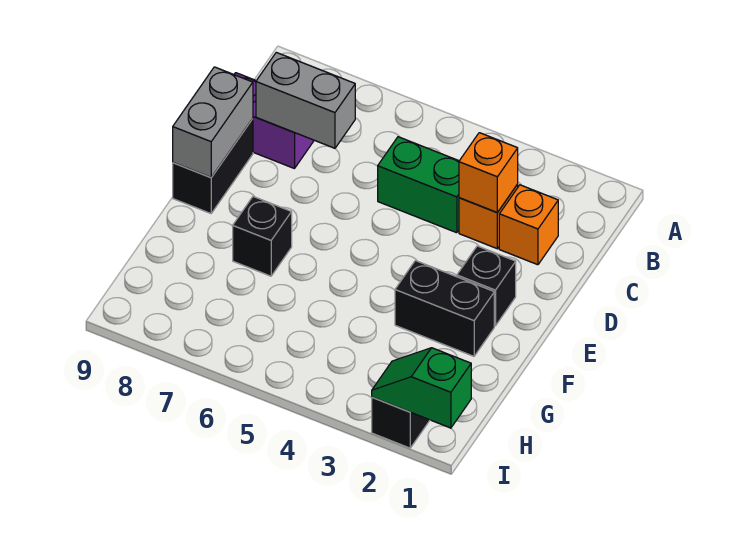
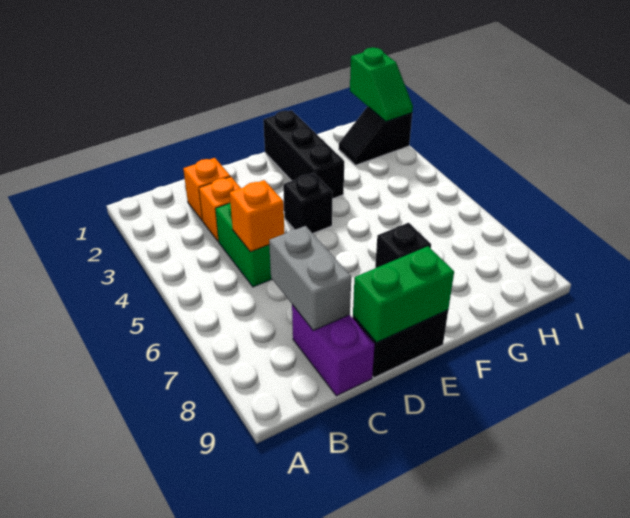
orange 1x1 brick [459,133,518,213] -> orange 1x1 brick moved to [230,180,284,252]
grey 1x2 brick [173,67,253,177] -> green 1x2 brick [353,246,454,342]
black 1x1 brick [457,246,516,326] -> black 1x1 brick moved to [283,173,332,233]
black 1x2 brick [395,261,494,356] -> black 1x3 brick [263,110,344,199]

